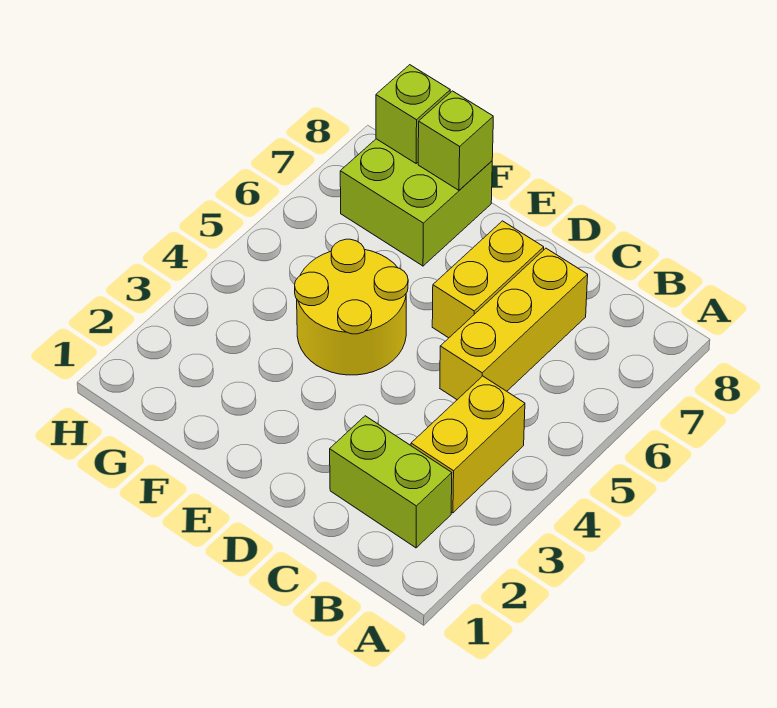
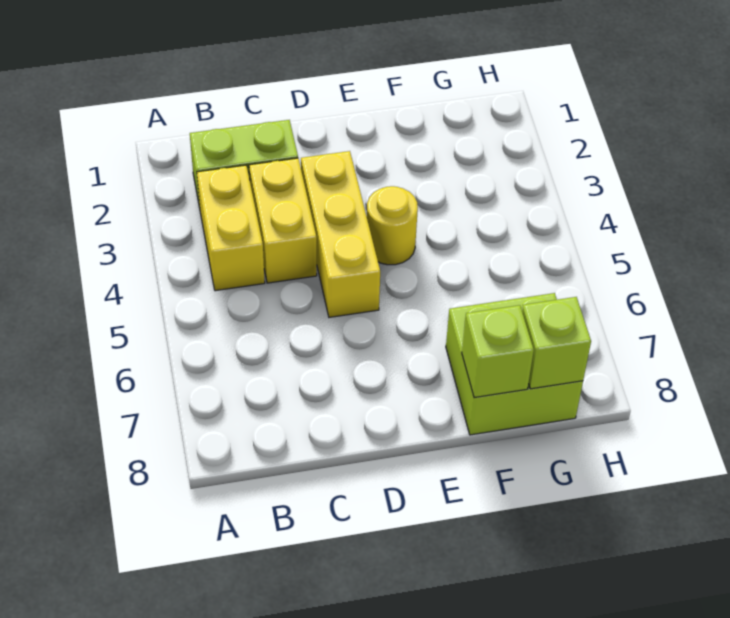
yellow 1x3 brick [440,248,588,400] -> yellow 1x3 brick moved to [301,151,380,317]
yellow 1x2 brick [432,221,544,338] -> yellow 1x2 brick moved to [249,158,317,283]
yellow 2x2 round brick [295,239,408,375] -> yellow 1x1 round brick [367,186,418,265]

